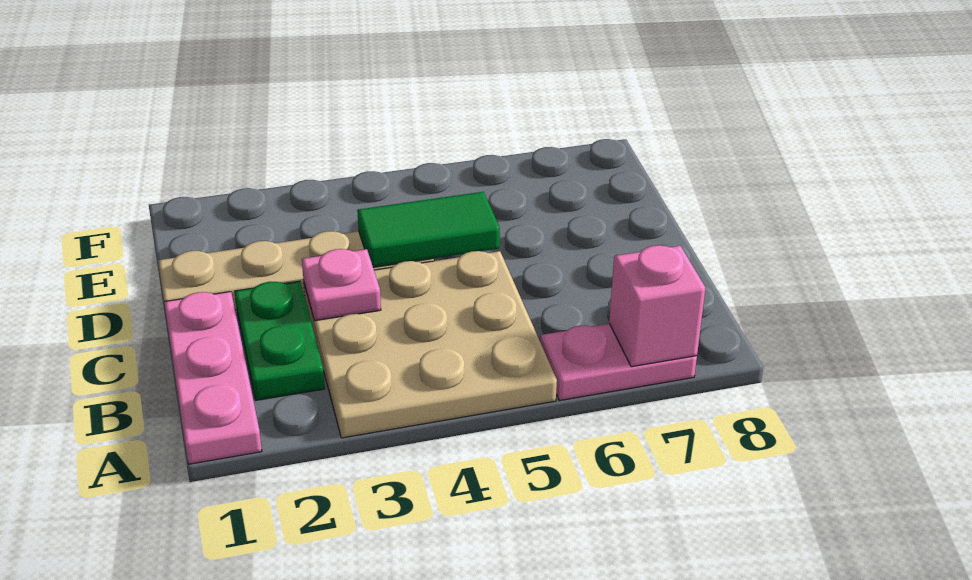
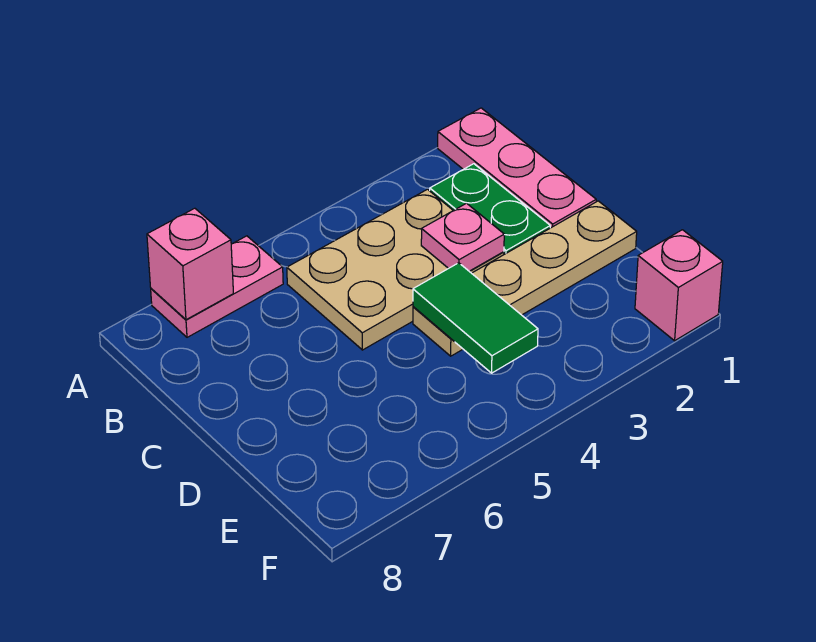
tan 3x3 plate [304,251,557,438] -> tan 2x3 plate [287,189,504,350]
green 1x2 tile [357,192,500,267] -> green 1x2 tile turned to [413,263,538,373]
none -> pink 1x1 brick [635,230,723,341]

